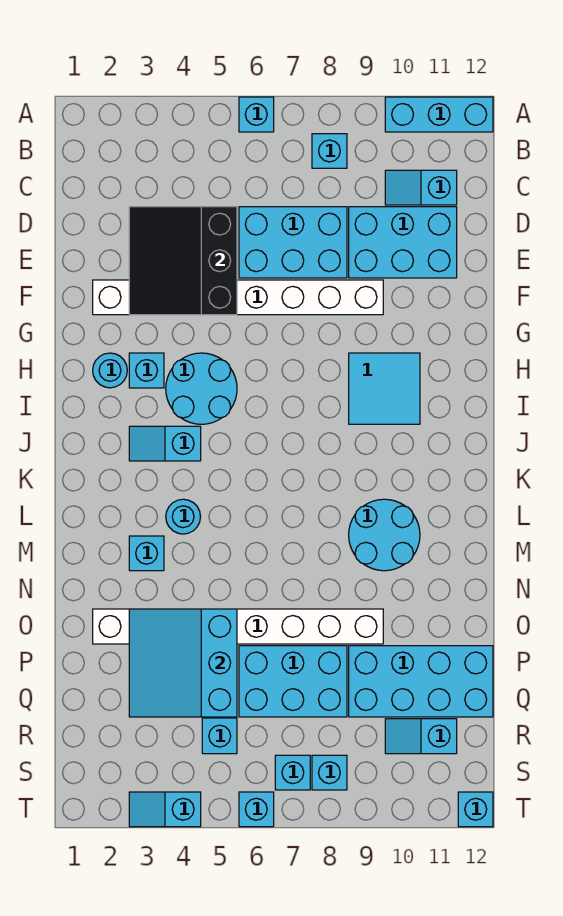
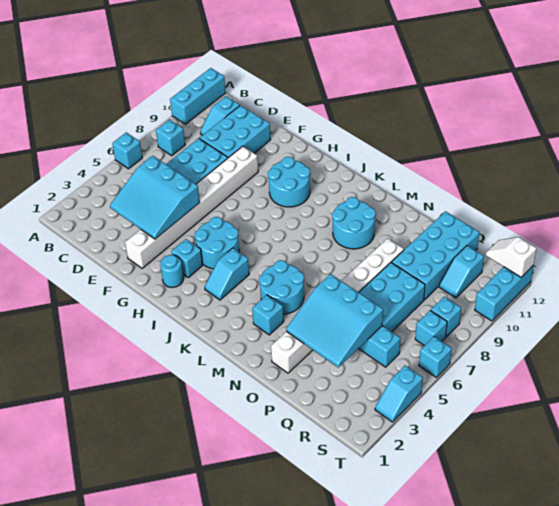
black 3x3 slope [129,207,237,315] -> cyan 3x3 slope [110,156,200,239]
cyan 2x2 tile [349,353,420,424] -> cyan 2x2 round brick [268,157,310,207]
cyan 1x1 round brick [166,499,201,534] -> cyan 2x2 round brick [259,260,304,314]
none -> white 1x2 slope [486,237,537,277]
cyan 1x1 brick [458,792,493,827] -> cyan 1x3 brick [475,265,534,321]

